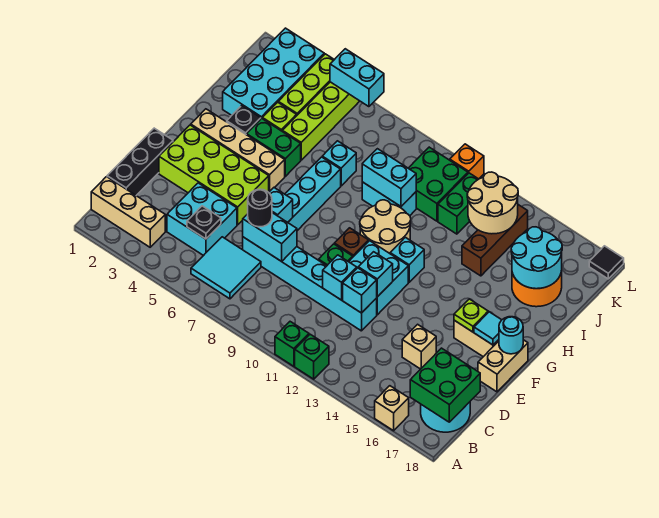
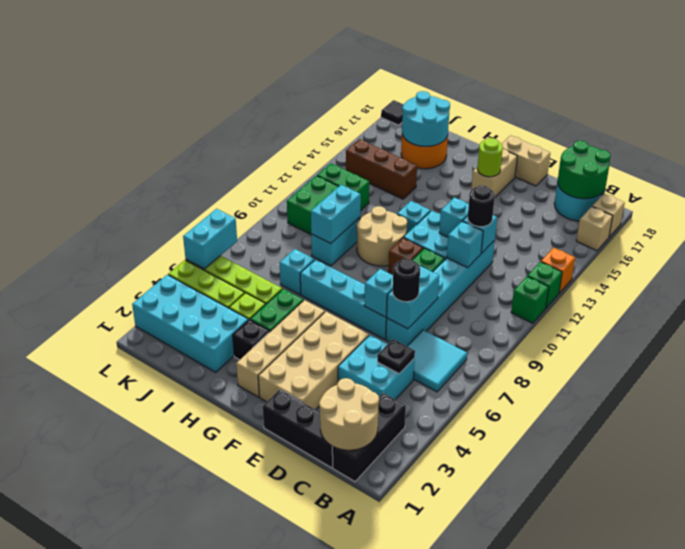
tan 1x3 brick [91,177,165,247] -> black 1x3 brick [332,393,406,481]
green 2x2 brick [410,348,480,422] -> green 2x2 round brick [558,141,610,199]
none -> black 1x1 round brick [468,185,495,227]
tan 1x1 brick [402,324,436,369] -> tan 1x1 brick moved to [592,193,625,237]
lime 2x4 brick [159,125,269,225] -> tan 2x4 brick [258,312,369,410]
lime 1x1 plate [454,299,488,332] -> lime 1x1 round brick [477,138,503,177]
cyan 1x1 tile [474,312,501,345] -> none
cyan 1x1 round brick [499,317,523,354] -> none
tan 2x2 round brick [467,172,518,234] -> tan 2x2 round brick moved to [319,378,379,450]
orange 1x1 brick [450,144,484,179] -> orange 1x1 brick moved to [541,248,575,293]

